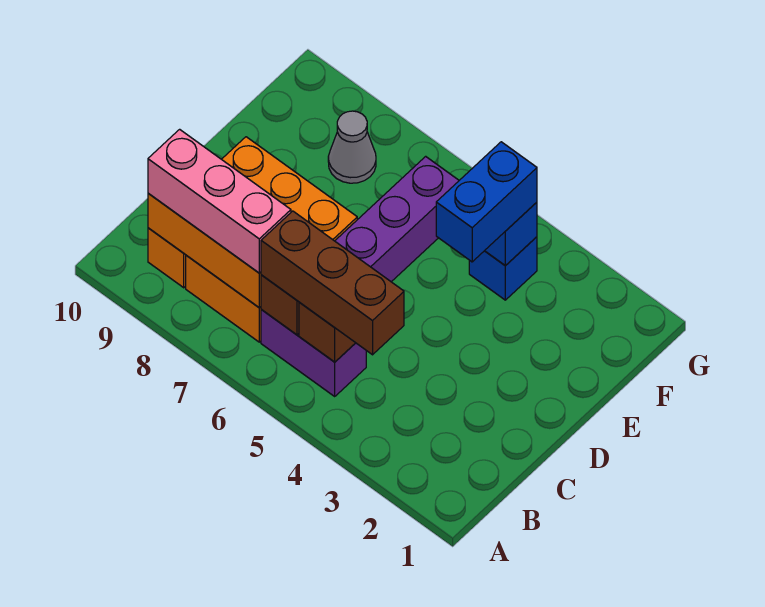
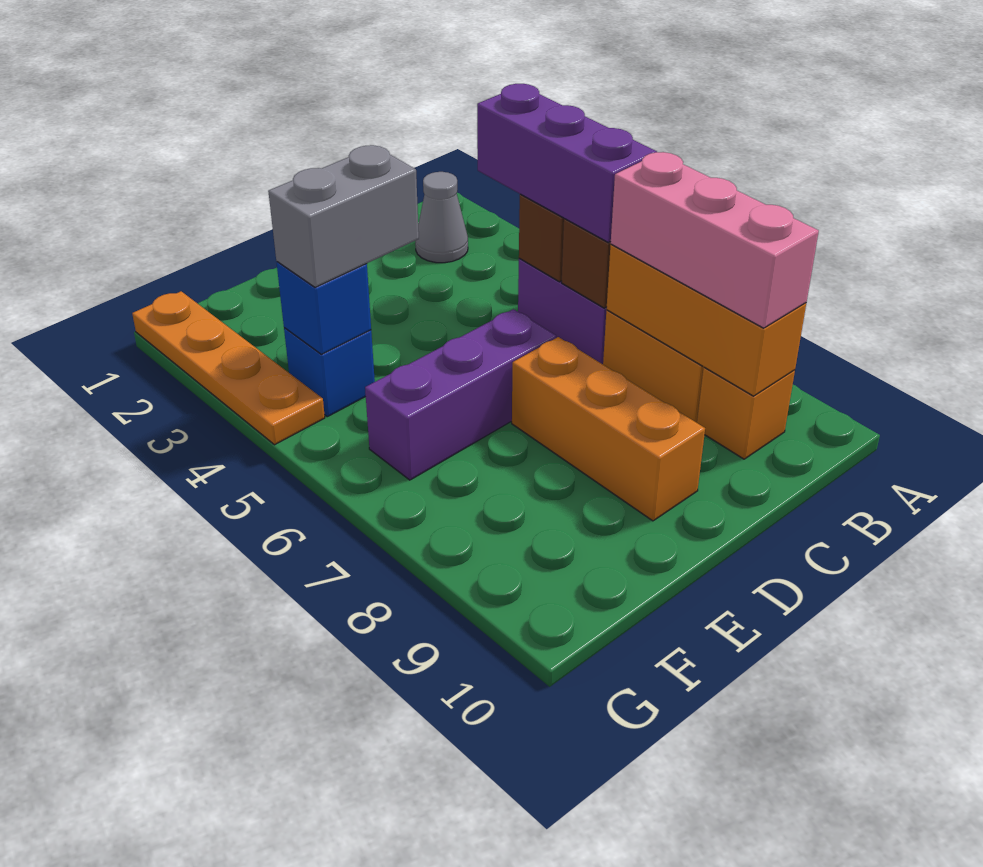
brown 1x3 brick [261,211,404,355] -> purple 1x3 brick [477,84,657,242]
blue 1x2 brick [436,142,537,262] -> grey 1x2 brick [268,145,419,287]
grey 1x1 cone [328,111,376,183] -> grey 1x1 cone moved to [415,172,468,263]
none -> orange 1x4 plate [132,291,325,445]

